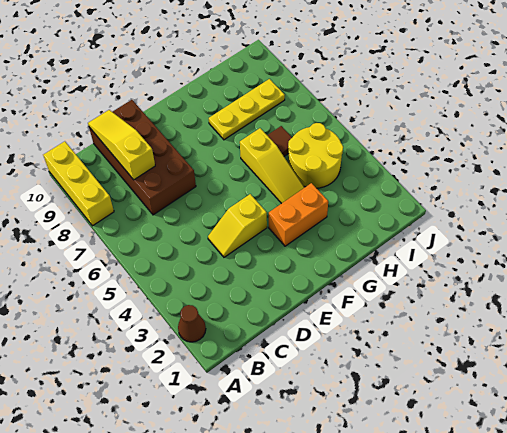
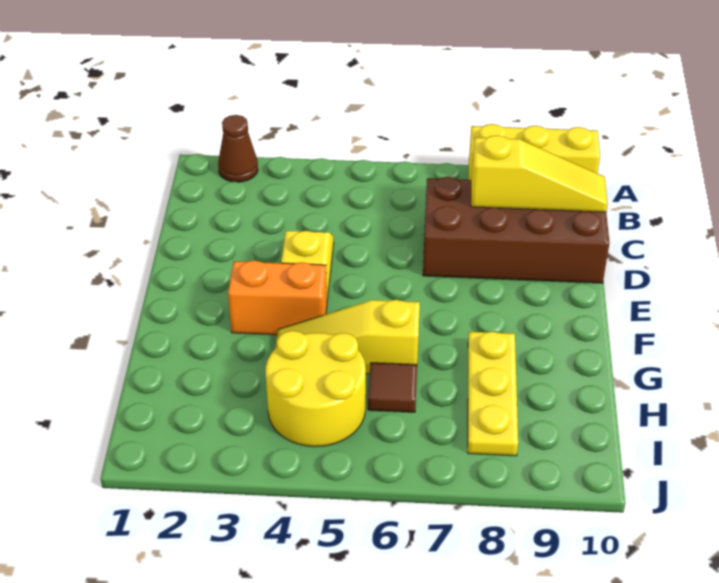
orange 1x2 brick [269,183,328,246] -> orange 1x2 brick turned to [228,260,327,335]

